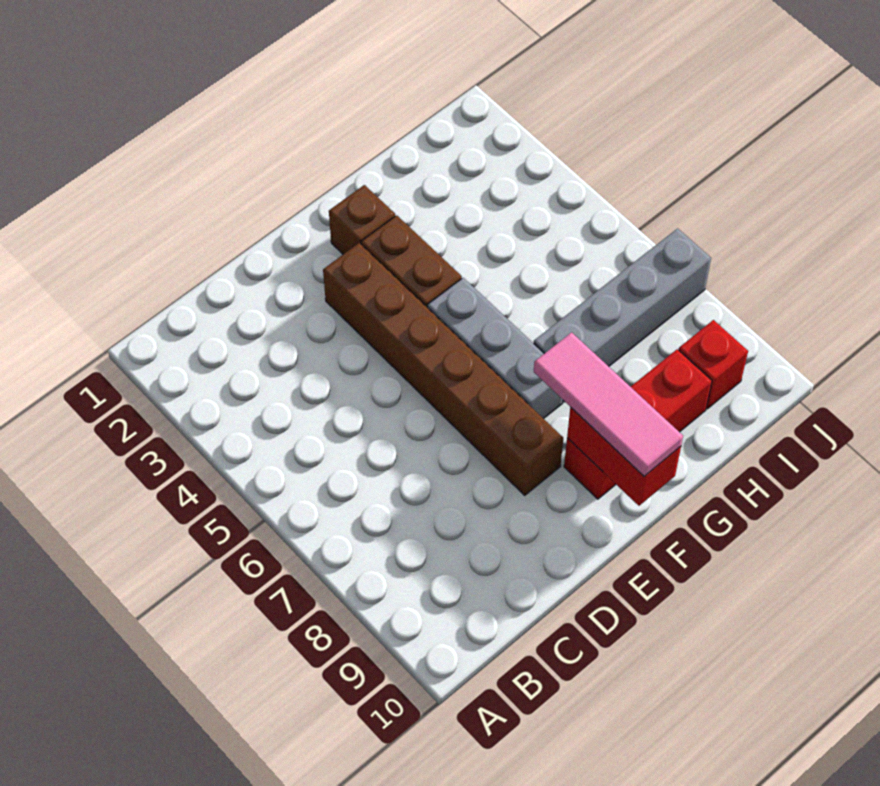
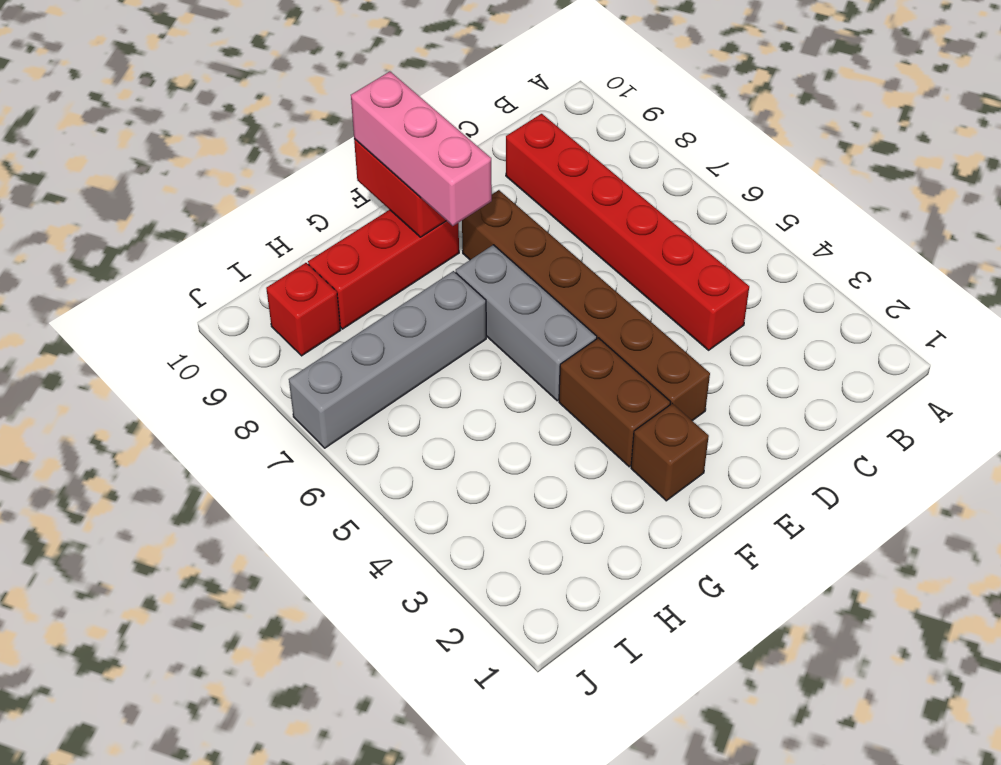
none -> red 1x6 brick [506,114,749,350]
pink 1x3 tile [534,332,683,476] -> pink 1x3 brick [351,72,492,226]

